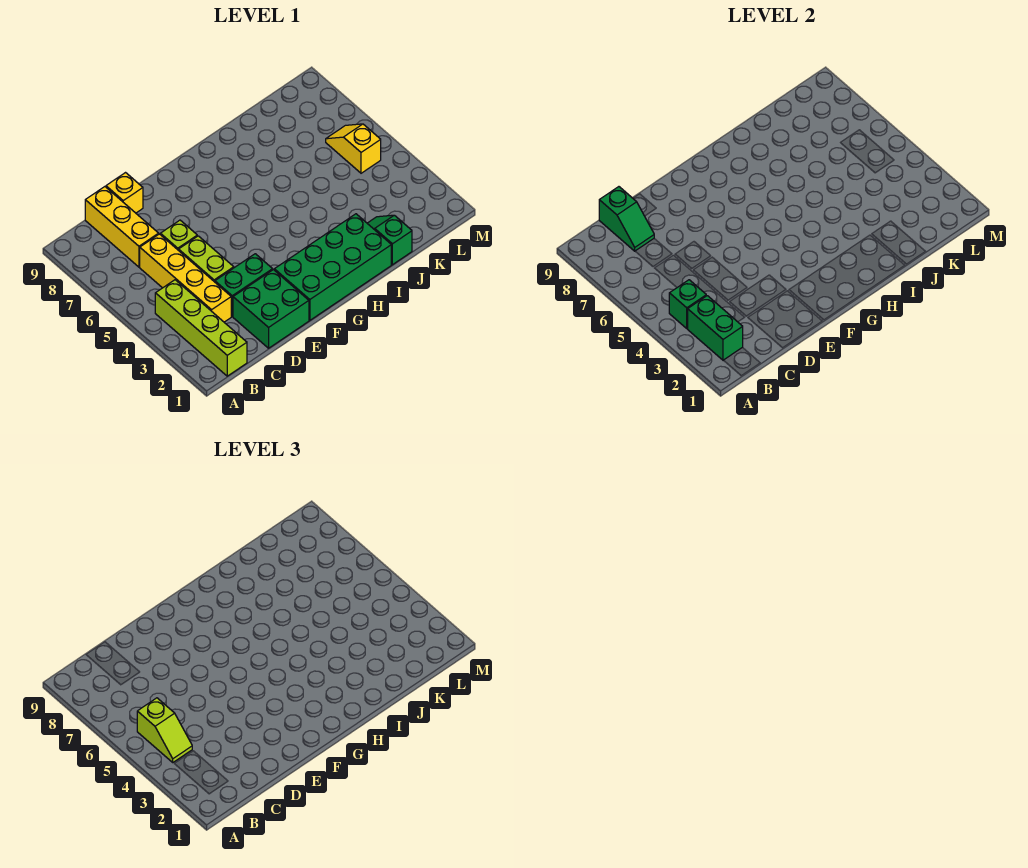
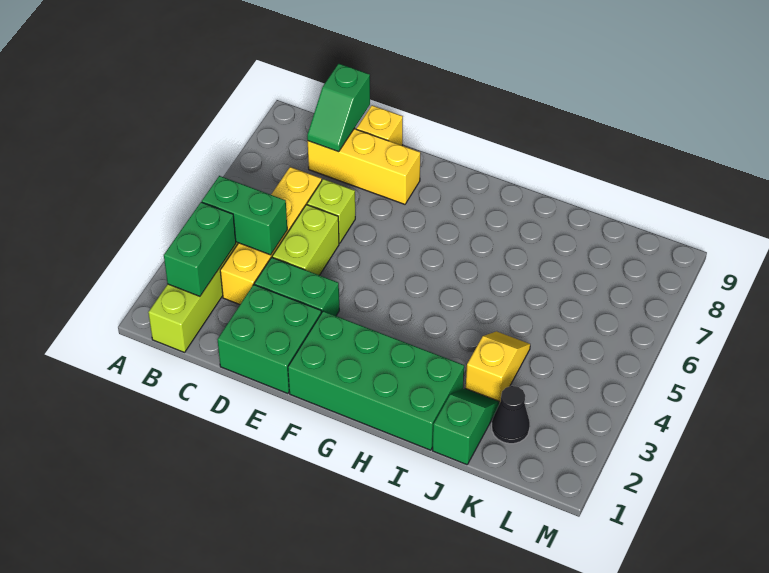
green 1x1 brick [669,280,706,328] -> green 1x2 brick [202,176,287,255]
lime 1x2 slope [137,698,192,762] -> none
yellow 1x3 brick [85,187,159,267] -> yellow 1x3 brick turned to [308,129,420,204]
none -> black 1x1 cone [492,386,530,444]
yellow 1x2 slope [326,124,381,173] -> yellow 1x2 slope moved to [466,331,530,404]

